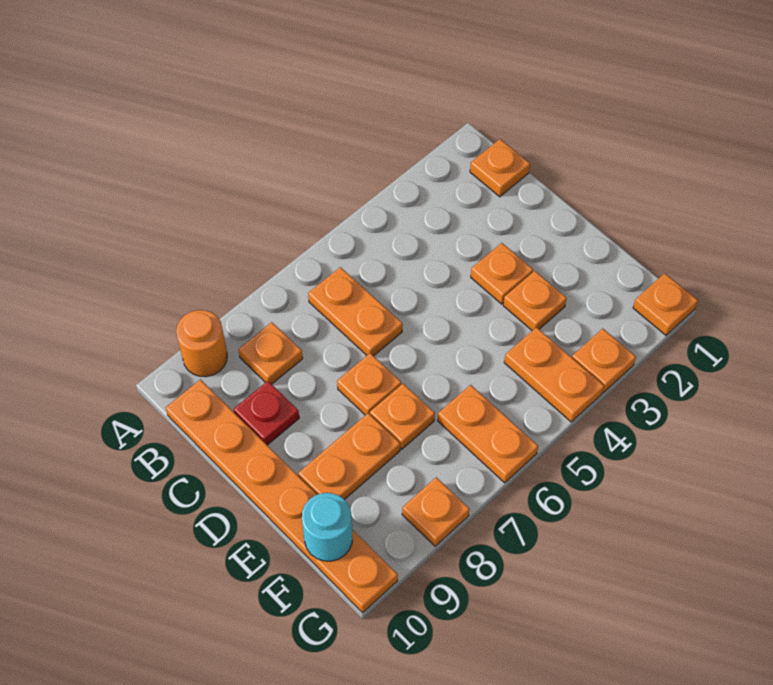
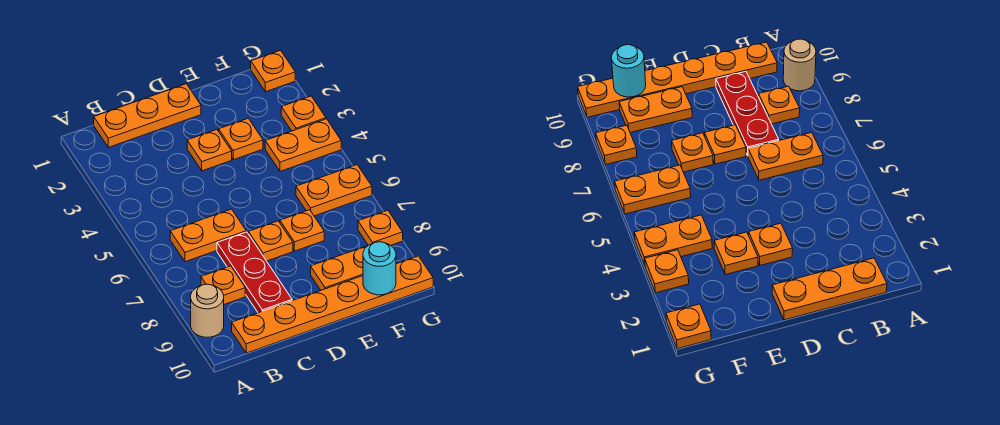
orange 1x1 round brick [176,310,227,377] -> tan 1x1 round brick [191,284,224,337]
orange 1x1 plate [470,139,530,197] -> orange 1x3 plate [94,84,201,147]
red 1x1 plate [234,381,299,445] -> red 1x3 plate [217,232,292,313]
orange 1x2 plate [298,413,400,500] -> orange 1x2 plate turned to [311,246,367,290]

